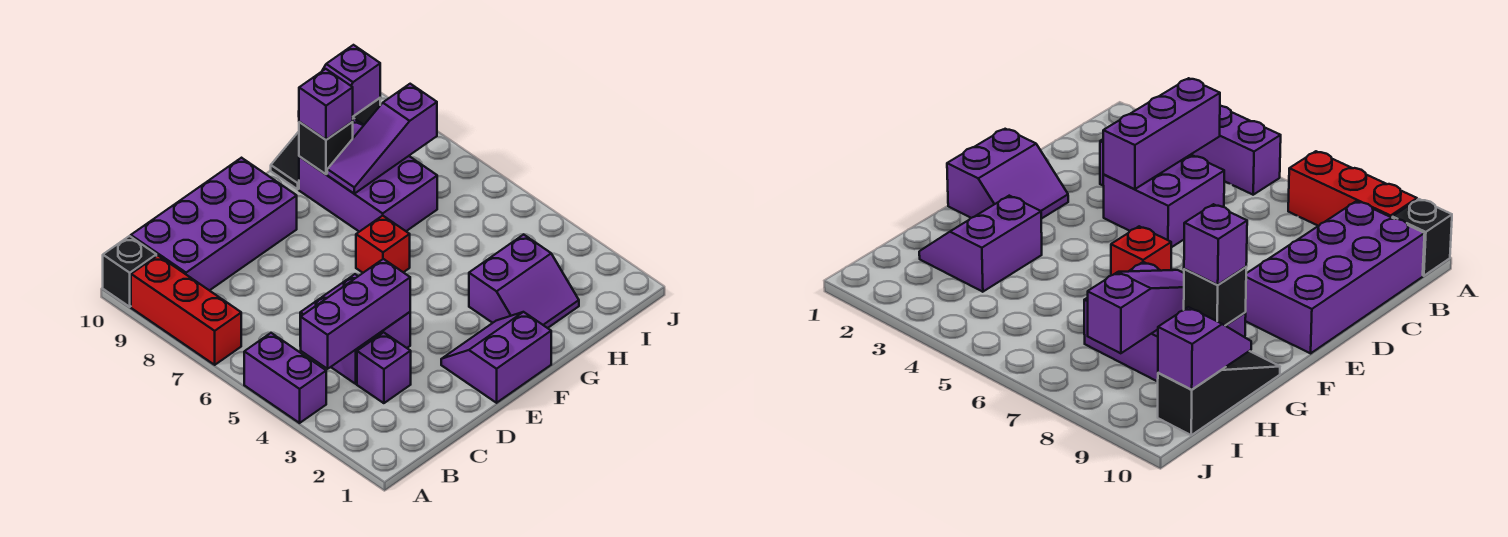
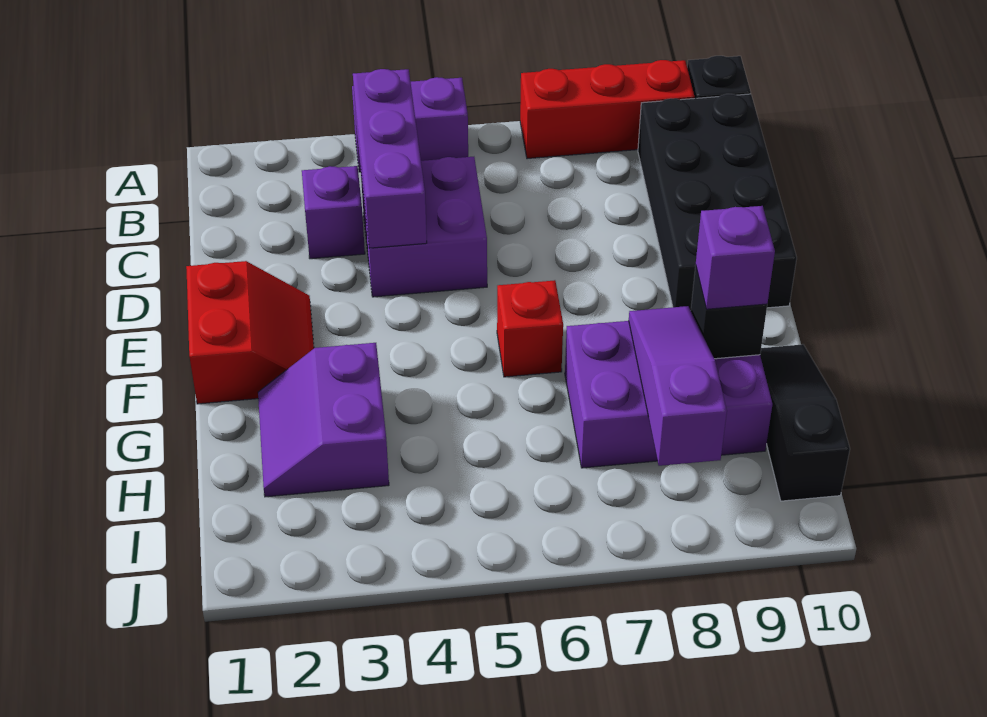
purple 2x4 brick [131,158,297,291] -> black 2x4 brick [638,94,797,310]
purple 2x2 slope [441,312,551,403] -> red 2x2 slope [186,261,314,404]
purple 1x2 slope [322,45,380,116] -> none

